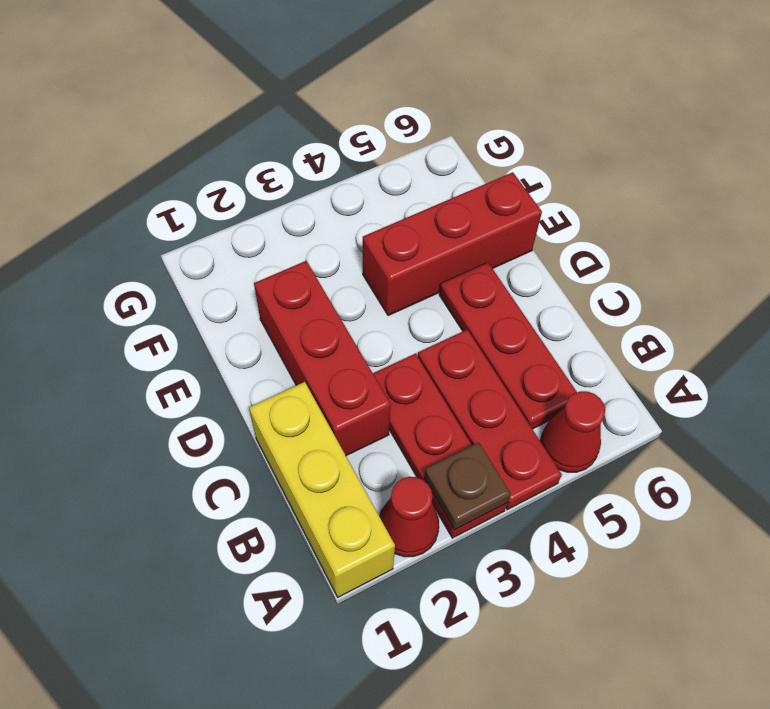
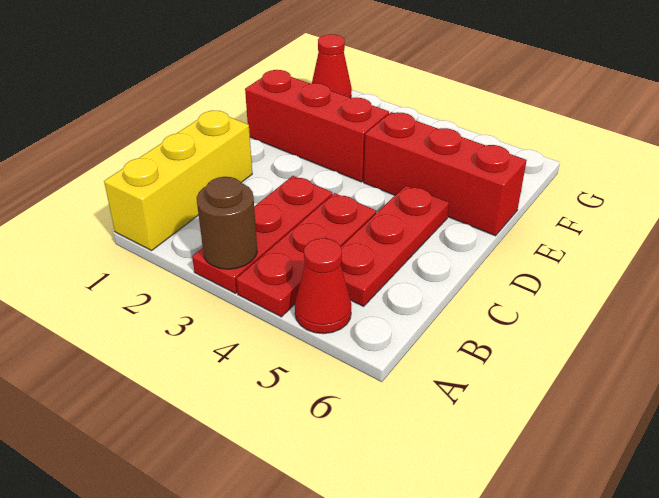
red 1x1 cone [379,477,439,557] -> red 1x1 cone moved to [312,34,352,98]
brown 1x1 plate [424,442,511,530] -> brown 1x1 round brick [197,177,257,269]
red 1x3 brick [254,261,391,456] -> red 1x3 brick turned to [245,70,389,182]

